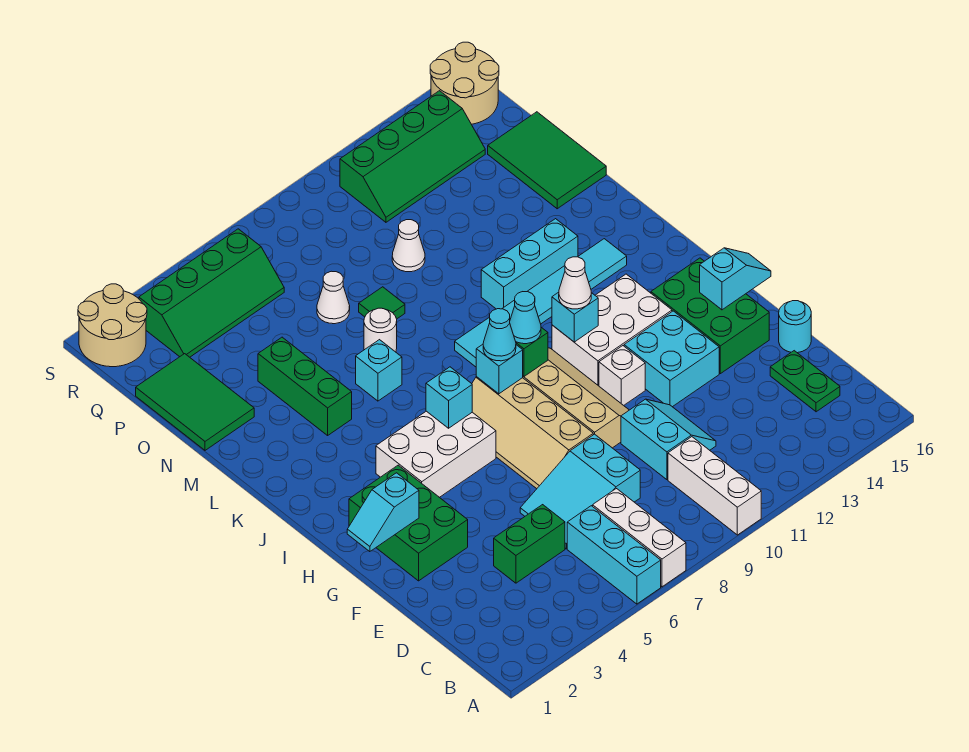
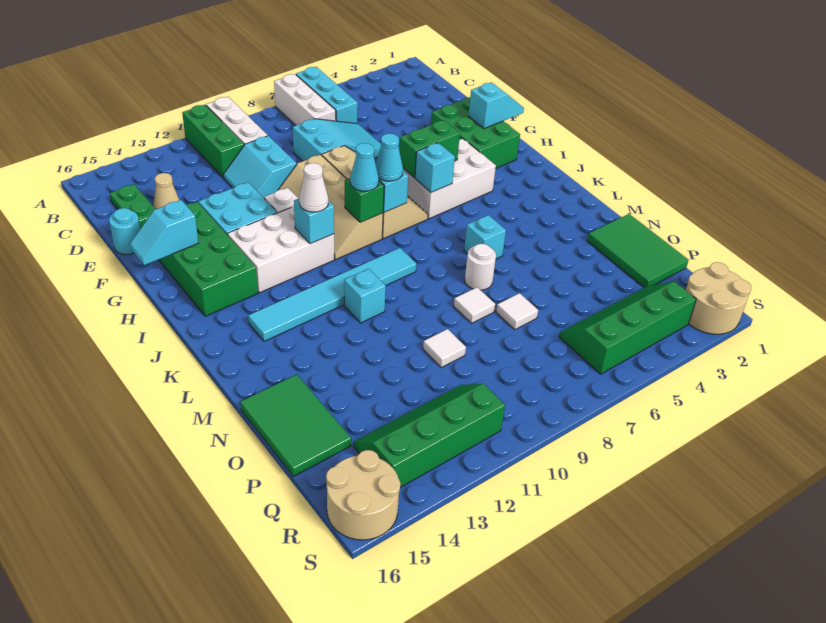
green 1x2 brick [494,505,565,583] -> green 1x2 brick moved to [399,120,460,178]
none -> tan 1x1 cone [154,173,179,209]
green 2x3 brick [651,258,769,374] -> green 2x4 brick [159,202,258,316]
green 1x3 brick [258,337,352,435] -> green 1x3 brick moved to [182,105,244,178]
cyan 1x3 brick [481,219,578,309] -> cyan 1x1 brick [344,269,386,323]
green 1x1 tile [359,287,405,319] -> white 1x1 tile [454,287,495,323]
white 1x1 cone [317,271,350,324] -> white 1x1 tile [496,293,538,329]
white 1x1 cone [392,220,425,272] -> white 1x1 tile [423,329,466,368]

